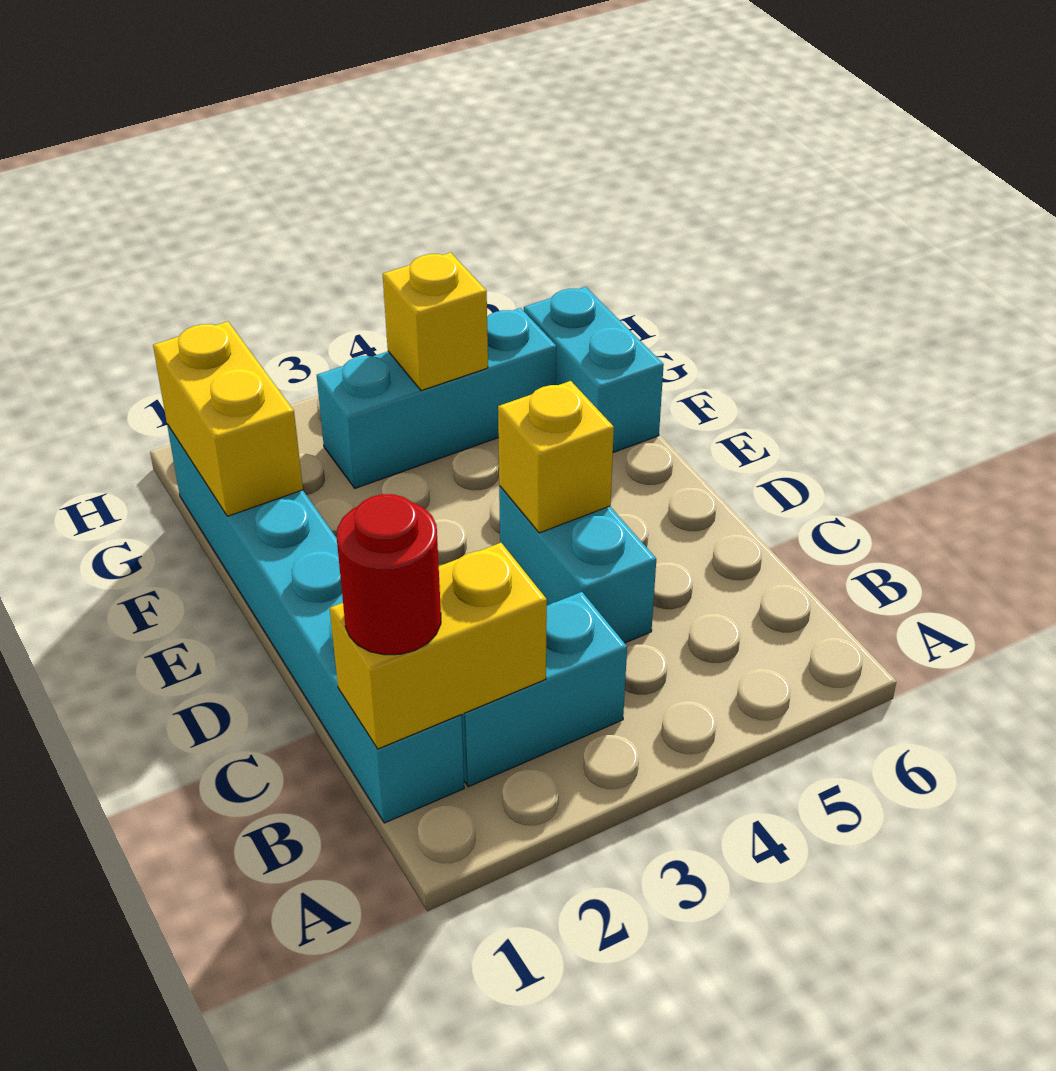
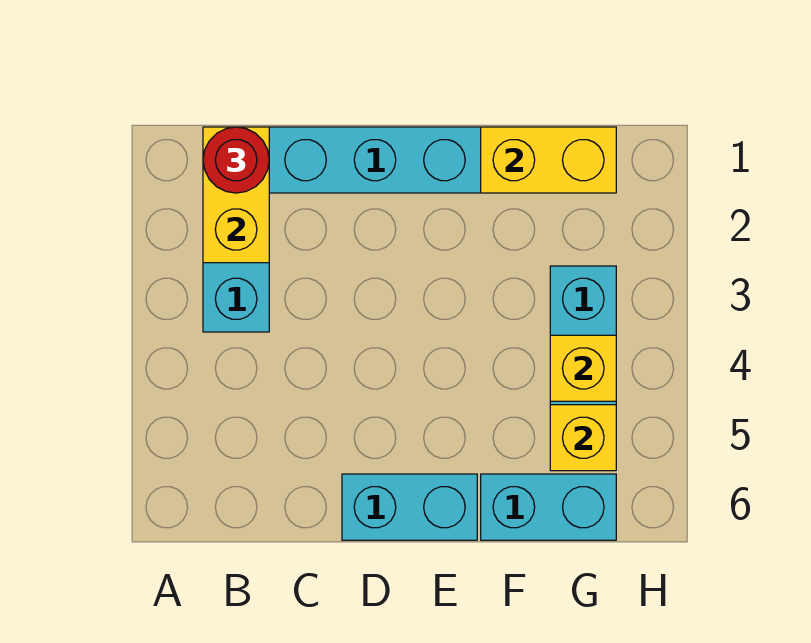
cyan 1x2 brick [499,486,656,643] -> cyan 1x2 brick moved to [342,474,477,540]
yellow 1x1 brick [498,381,614,533] -> yellow 1x1 brick moved to [550,405,616,471]

